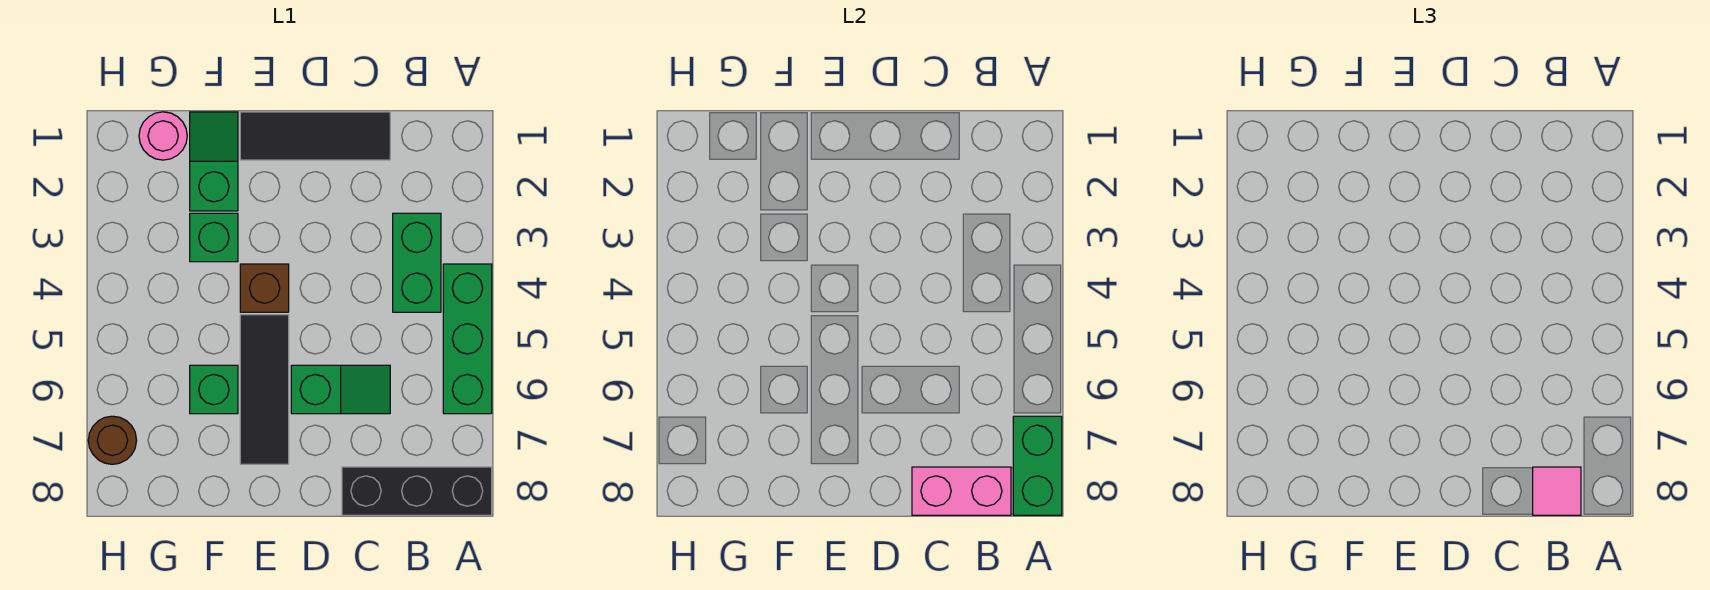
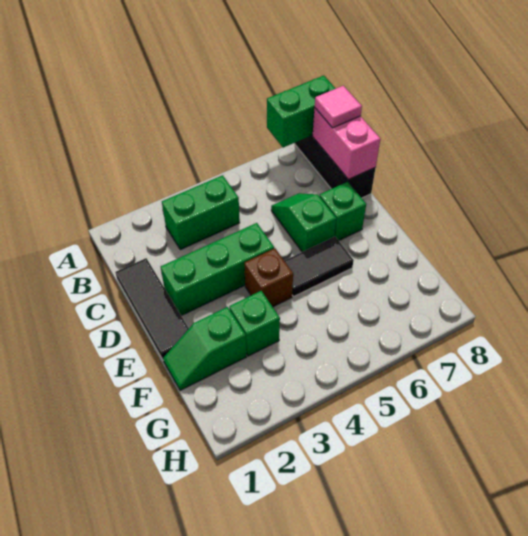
green 1x3 brick [443,264,492,414] -> green 1x3 brick moved to [161,223,274,316]
black 1x3 tile [240,315,289,464] -> black 1x2 tile [284,237,354,296]
green 1x1 brick [190,365,238,414] -> green 1x1 brick moved to [319,182,366,241]
pink 1x1 round brick [139,112,187,160] -> none
brown 1x1 round brick [88,416,137,464] -> none

